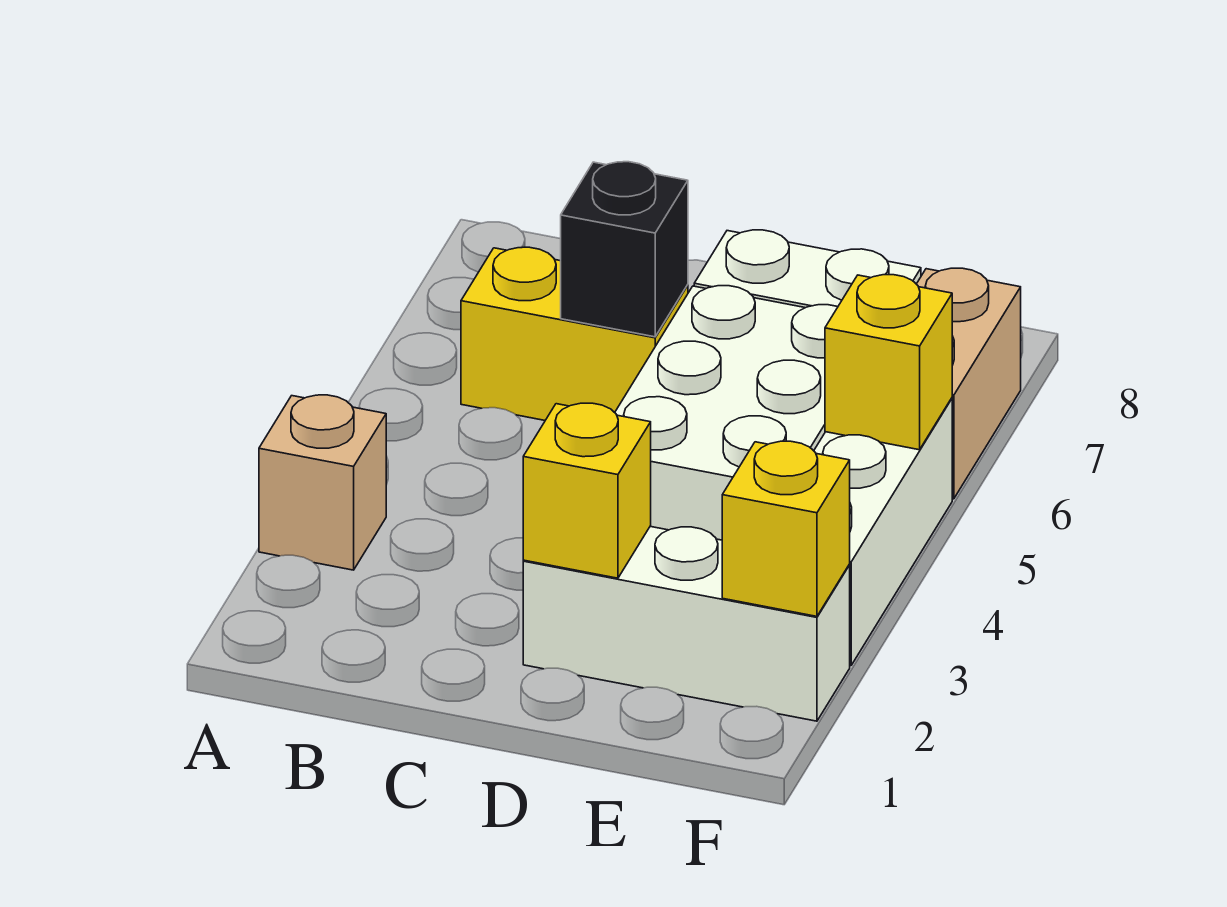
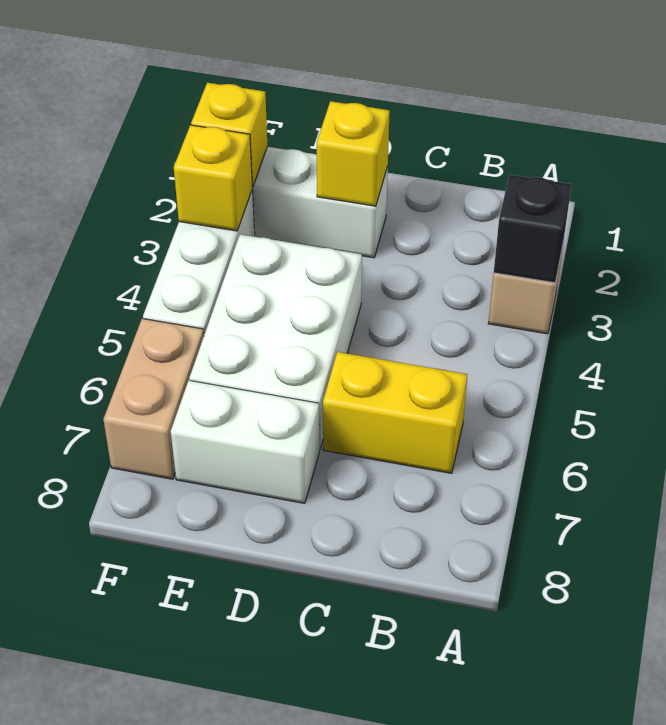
black 1x1 brick [561,162,688,337] -> black 1x1 brick moved to [494,175,572,283]
yellow 1x1 brick [825,275,952,450] -> yellow 1x1 brick moved to [174,125,252,231]

